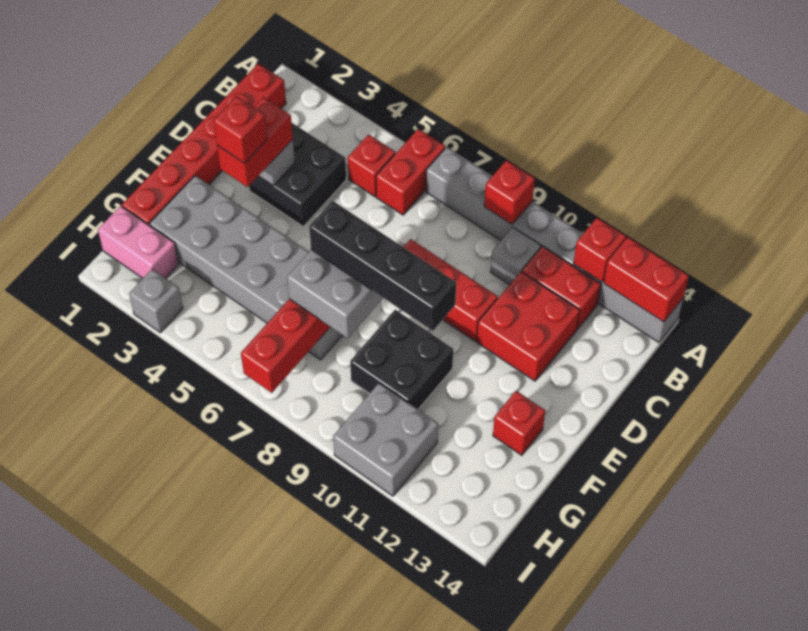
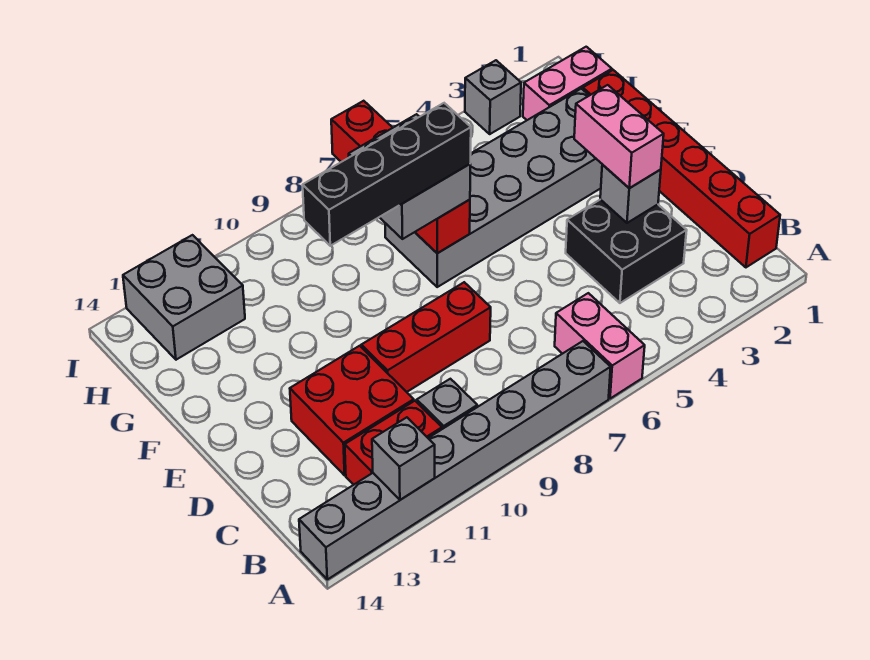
red 1x2 brick [376,129,445,215] -> pink 1x2 brick [555,293,645,399]
red 1x1 brick [484,160,535,224] -> none
red 1x1 brick [573,218,626,282] -> grey 1x1 brick [372,417,435,500]
red 1x2 brick [604,237,689,322] -> none
red 1x1 brick [348,135,395,197] -> none
red 1x2 brick [217,97,293,187] -> pink 1x2 brick [574,85,664,188]
red 1x1 brick [214,96,267,163] -> none
black 2x2 brick [350,310,453,409] -> none
red 1x1 brick [493,391,545,455] -> none
grey 2x2 brick [333,383,438,496] -> grey 2x2 brick moved to [123,235,245,360]

